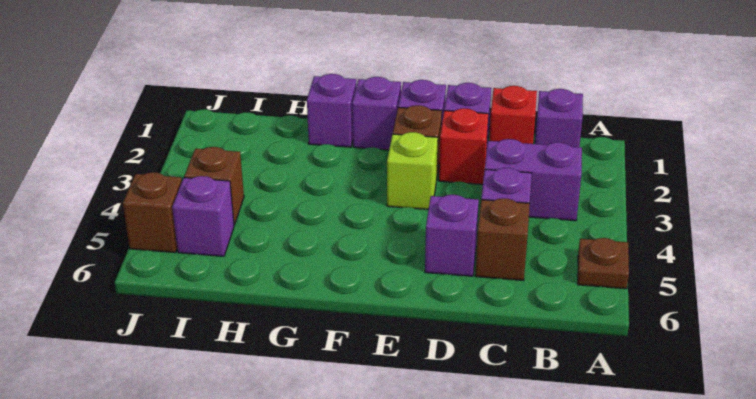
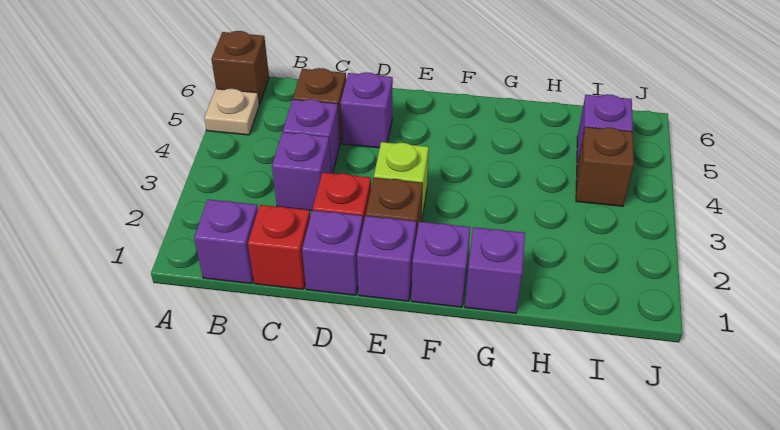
brown 1x1 plate [578,238,629,289] -> tan 1x1 plate [204,89,259,135]
purple 1x2 brick [485,139,582,221] -> purple 1x1 brick [272,132,331,211]
brown 1x1 brick [123,172,182,253] -> brown 1x1 brick moved to [211,31,269,105]

